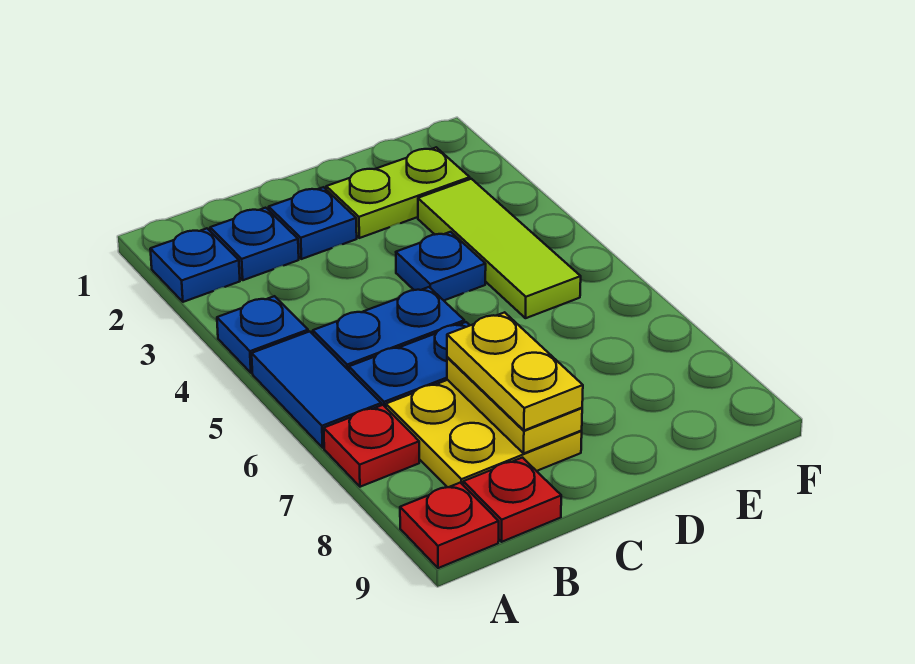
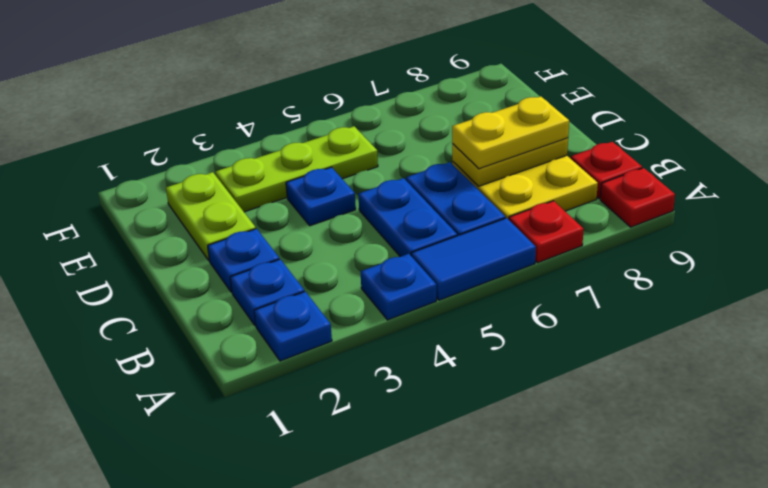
lime 1x3 tile [418,179,581,318] -> lime 1x3 plate [215,126,378,212]

